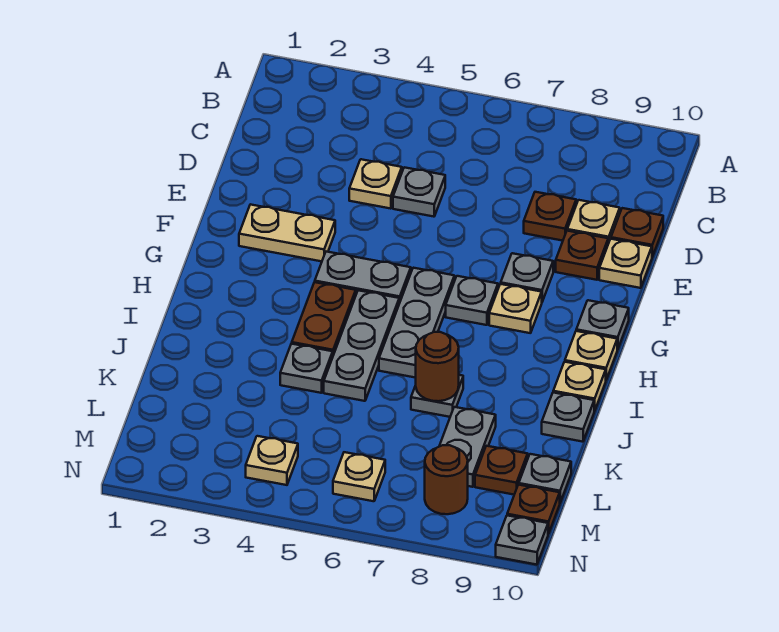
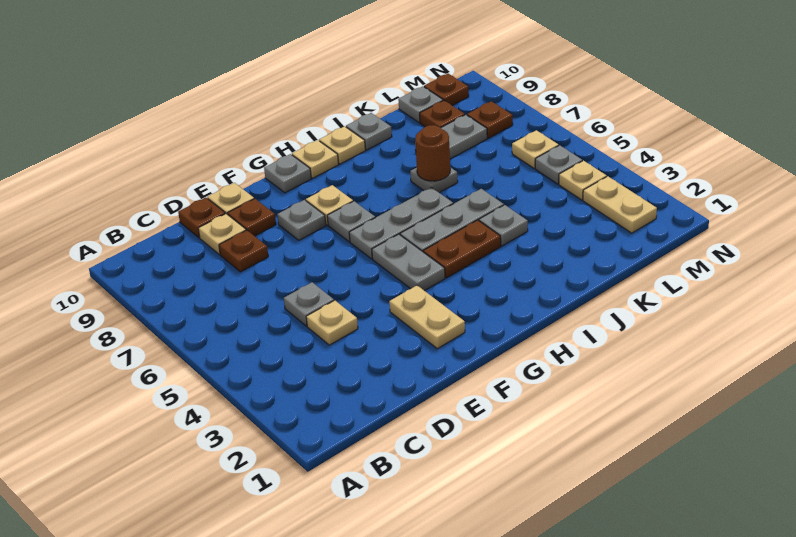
none -> tan 1x2 plate [583,176,657,233]
brown 1x1 round brick [425,445,468,514] -> brown 1x1 plate [467,101,513,138]
grey 1x1 plate [496,515,548,565] -> grey 1x1 plate moved to [535,145,582,184]

